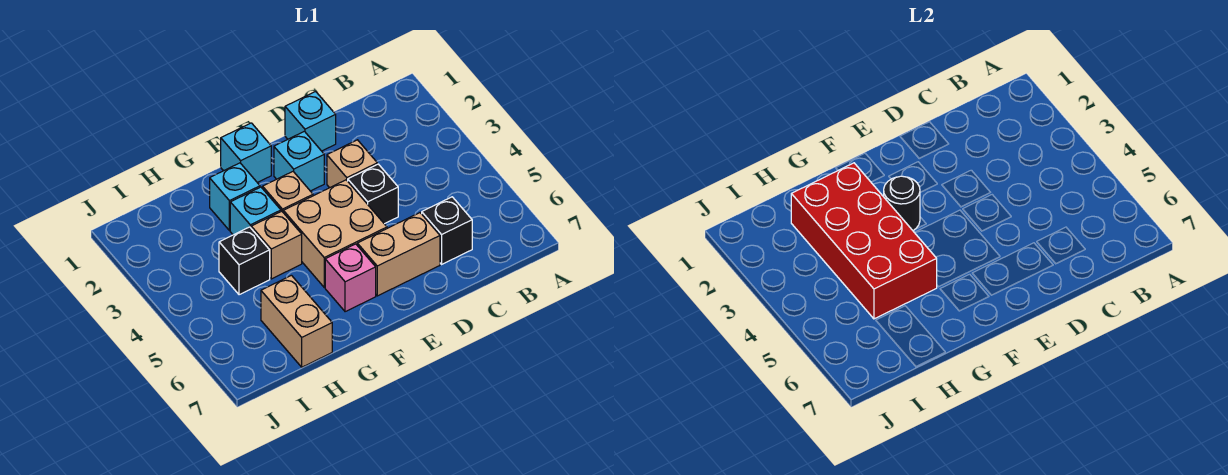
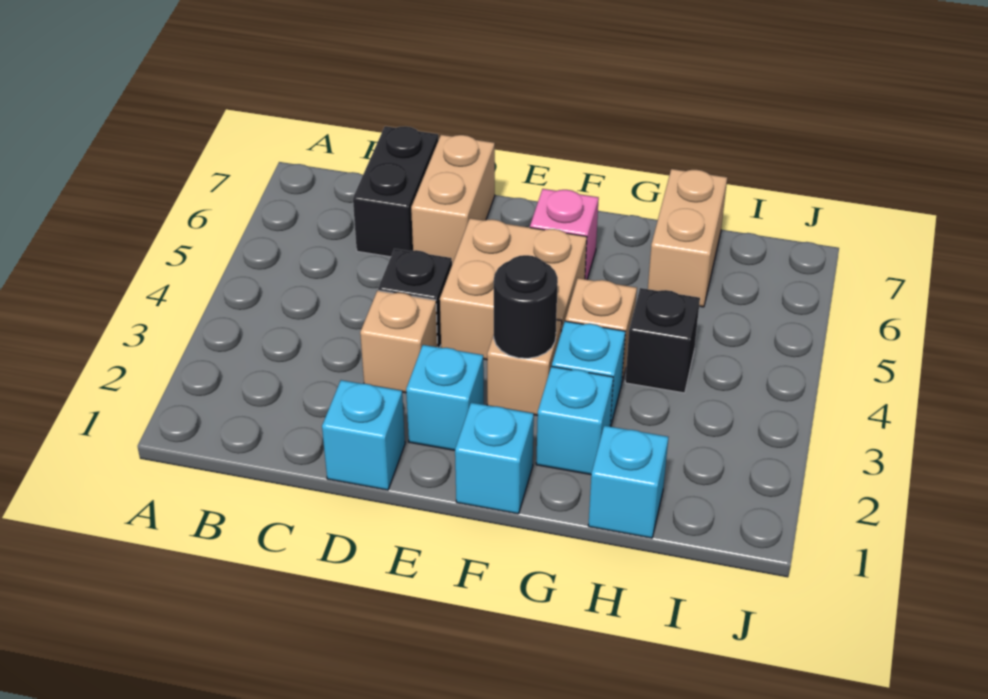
black 1x1 brick [422,197,472,264] -> black 1x2 brick [353,126,438,257]
tan 1x2 brick [357,213,440,296] -> tan 1x2 brick turned to [411,135,495,264]
red 2x4 brick [791,163,937,319] -> none
none -> cyan 1x1 brick [588,426,668,538]

